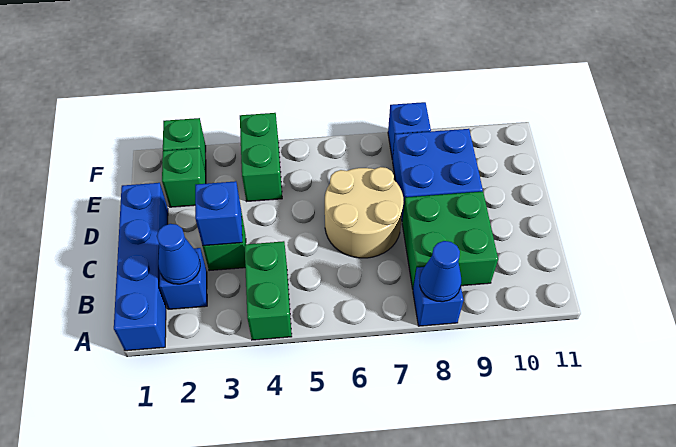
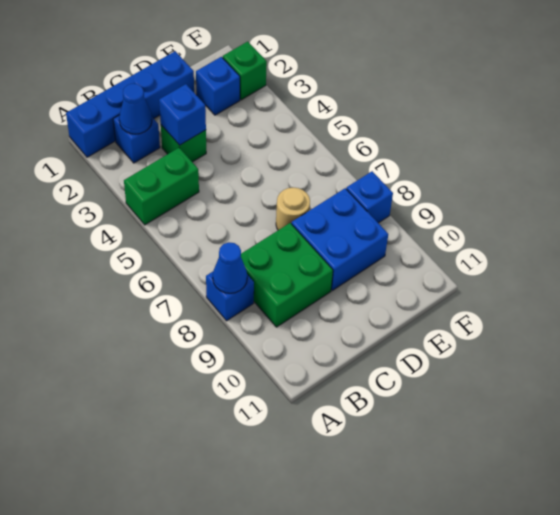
tan 2x2 round brick [325,167,403,258] -> tan 1x1 round brick [276,188,310,230]
green 1x1 brick [162,148,206,207] -> blue 1x1 brick [196,57,240,115]
green 1x2 brick [240,113,282,202] -> none

